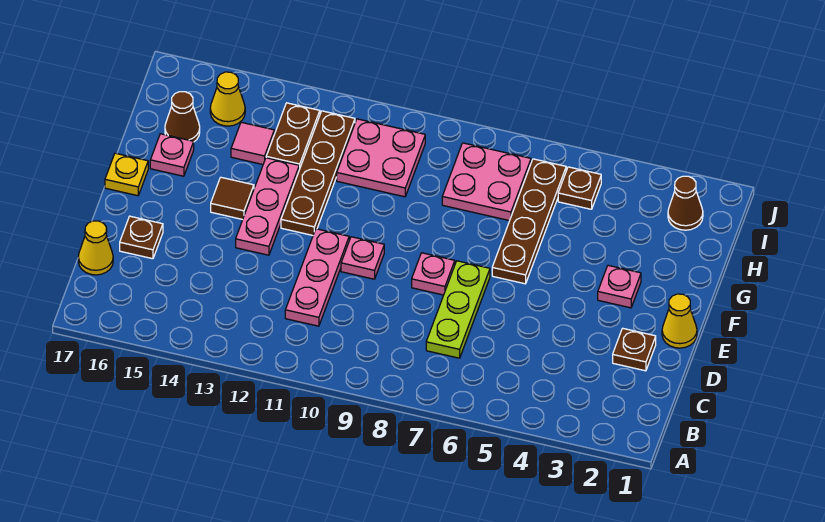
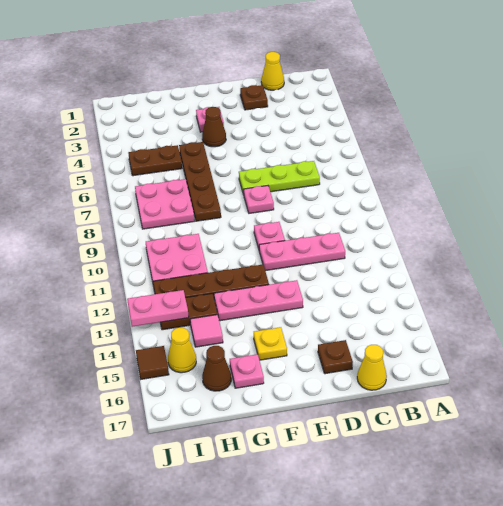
yellow 1x1 cone [662,294,697,348] -> yellow 1x1 cone moved to [261,52,284,90]
brown 1x4 plate [492,159,566,284] -> brown 1x4 plate turned to [179,142,221,221]
brown 1x1 tile [211,177,254,220] -> brown 1x1 tile moved to [136,346,169,379]
yellow 1x1 plate [105,153,148,196] -> yellow 1x1 plate moved to [254,327,287,360]
brown 1x1 cone [668,176,703,230] -> brown 1x1 cone moved to [202,107,226,147]
brown 1x1 plate [558,167,601,209] -> brown 1x2 plate [128,145,182,176]
none -> pink 1x2 plate [127,290,189,327]

